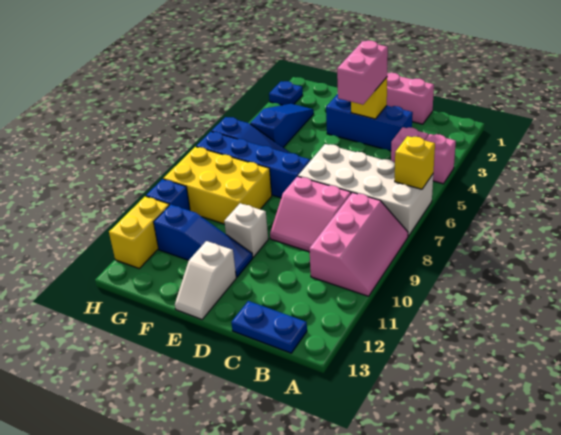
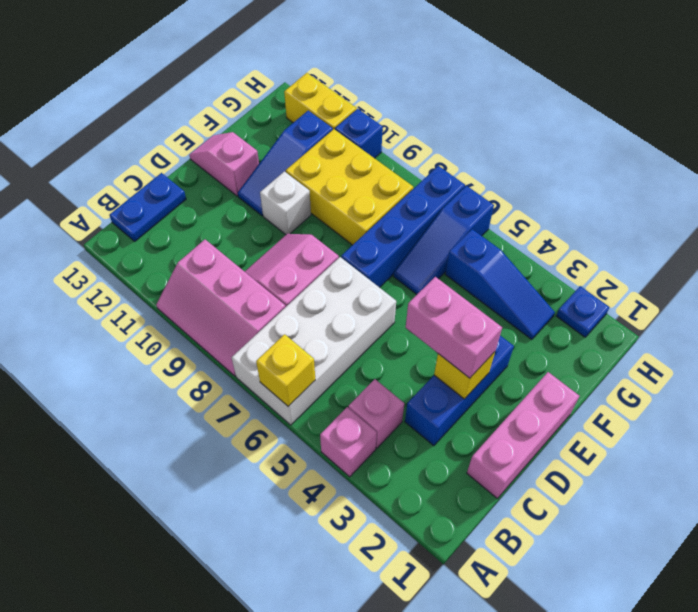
white 1x2 slope [175,241,236,319] -> pink 1x2 slope [189,132,259,196]
yellow 2x3 brick [163,147,272,224] -> yellow 2x3 brick turned to [286,129,413,245]

